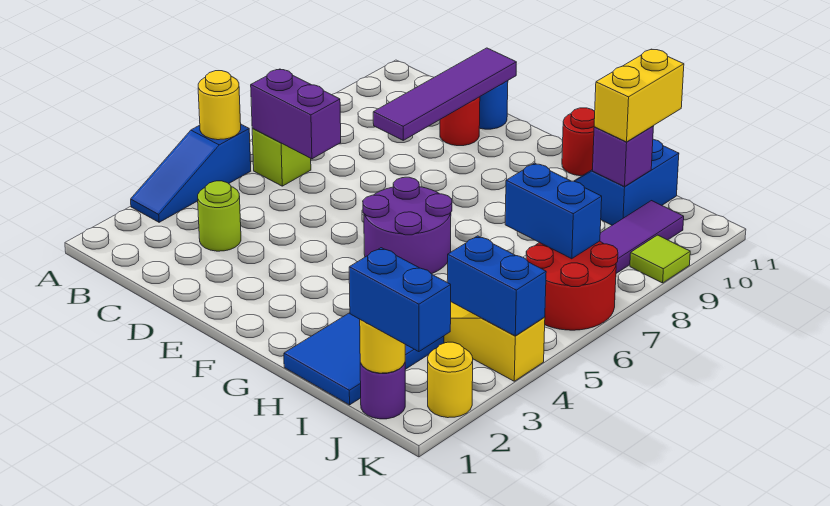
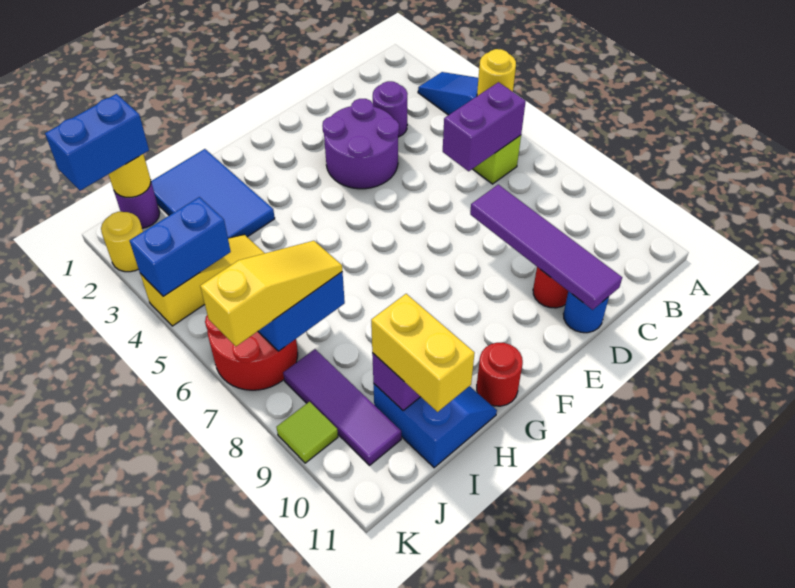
lime 1x1 round brick [198,181,241,251] -> purple 1x1 round brick [373,81,407,137]
purple 2x2 round brick [363,177,452,274] -> purple 2x2 round brick moved to [322,99,399,189]
none -> yellow 1x3 slope [200,241,342,346]

